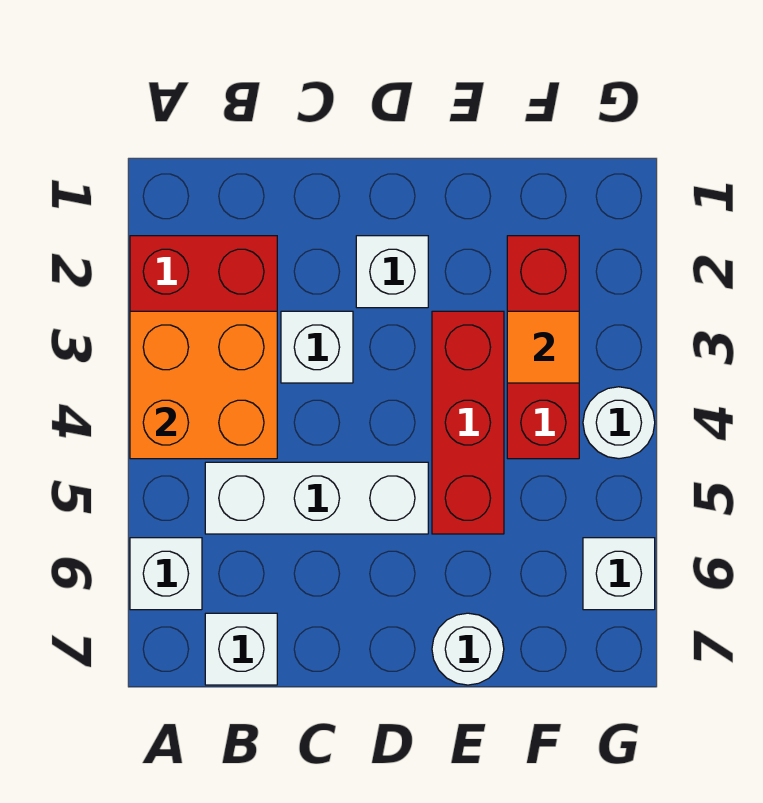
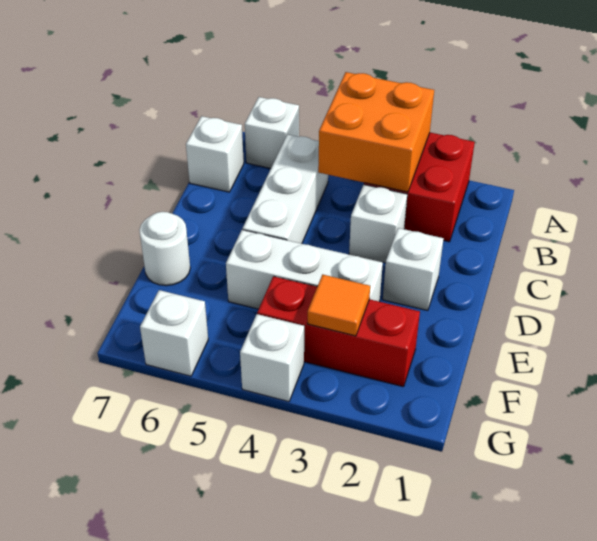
red 1x3 brick [432,311,504,534] -> white 1x3 brick [226,230,383,309]
white 1x1 round brick [583,387,655,459] -> white 1x1 brick [240,314,304,402]

